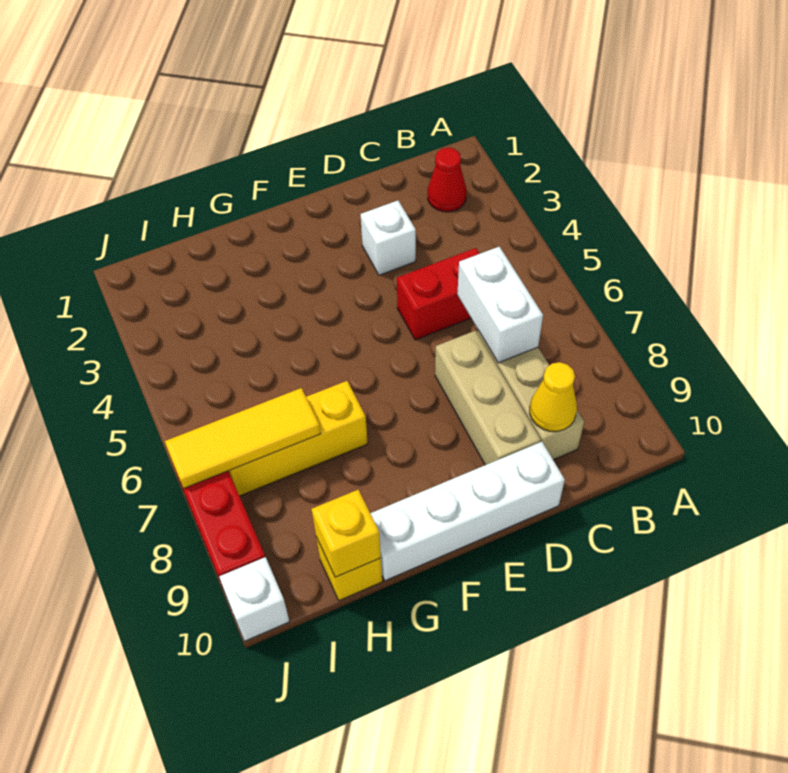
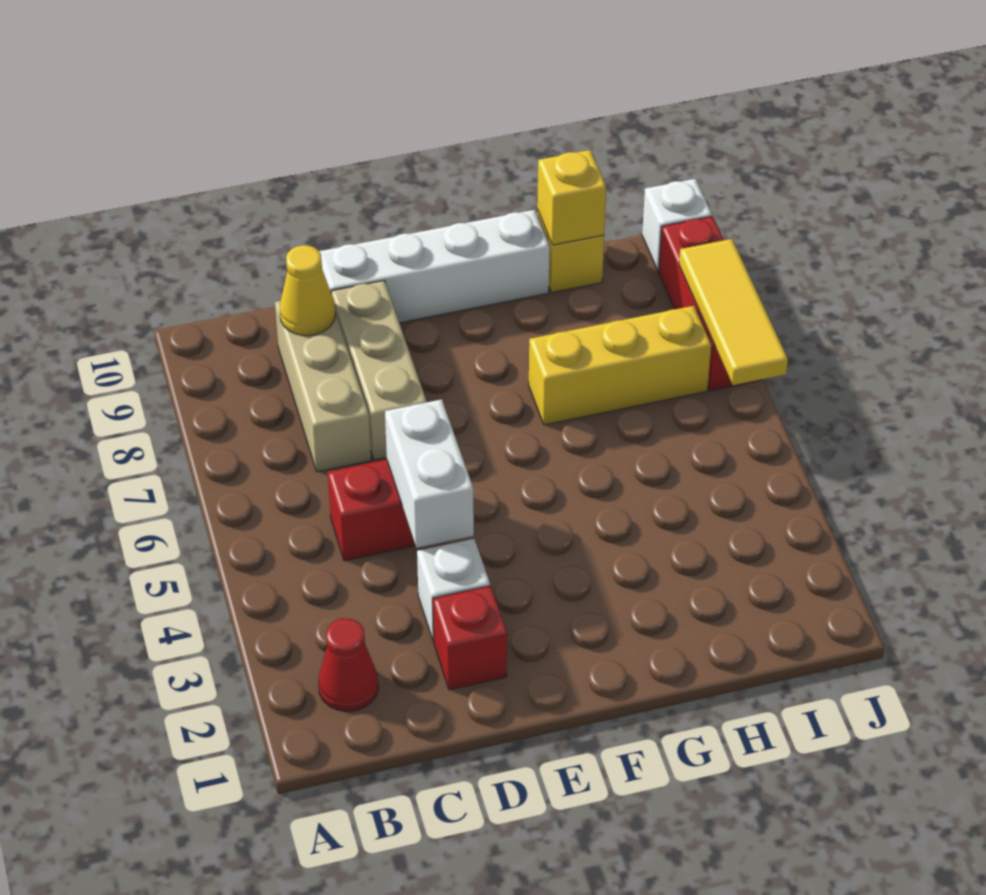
white 1x2 brick [457,247,543,363] -> white 1x2 brick moved to [385,399,474,548]
none -> red 1x1 brick [433,586,507,690]
yellow 1x3 tile [165,388,321,489] -> yellow 1x3 tile turned to [679,239,788,385]

